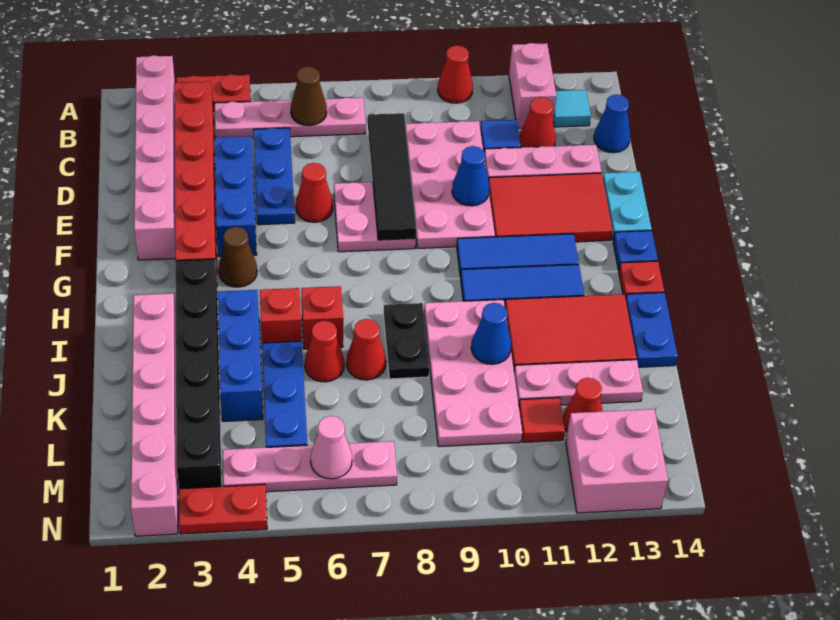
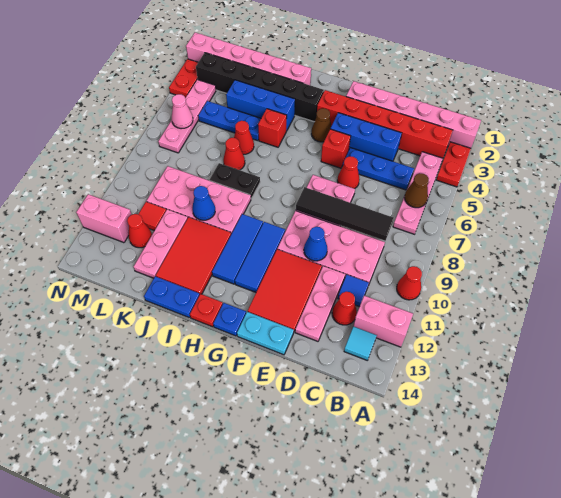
blue 1x1 cone [594,94,630,153] -> none
red 1x1 brick [301,286,343,349] -> red 1x1 brick moved to [321,129,351,168]
pink 2x2 brick [566,409,668,513] -> pink 1x2 brick [76,194,132,243]

